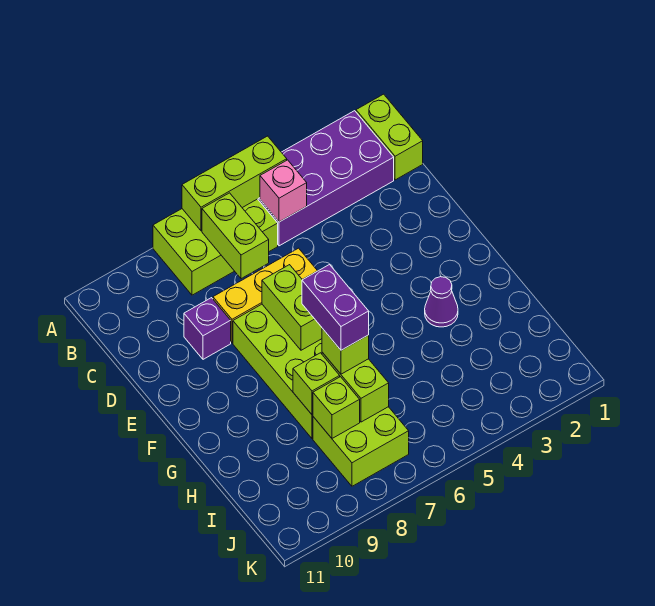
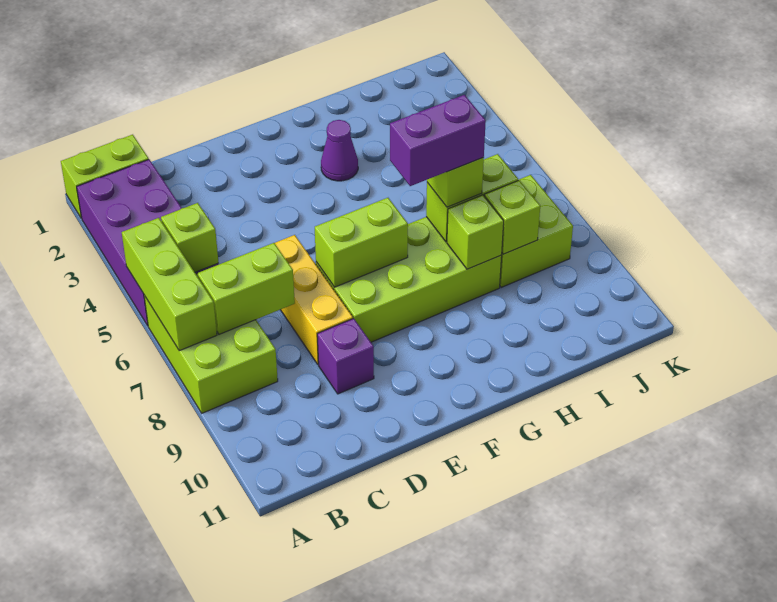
pink 1x1 brick [260,160,307,222] -> lime 1x1 brick [161,203,219,272]

